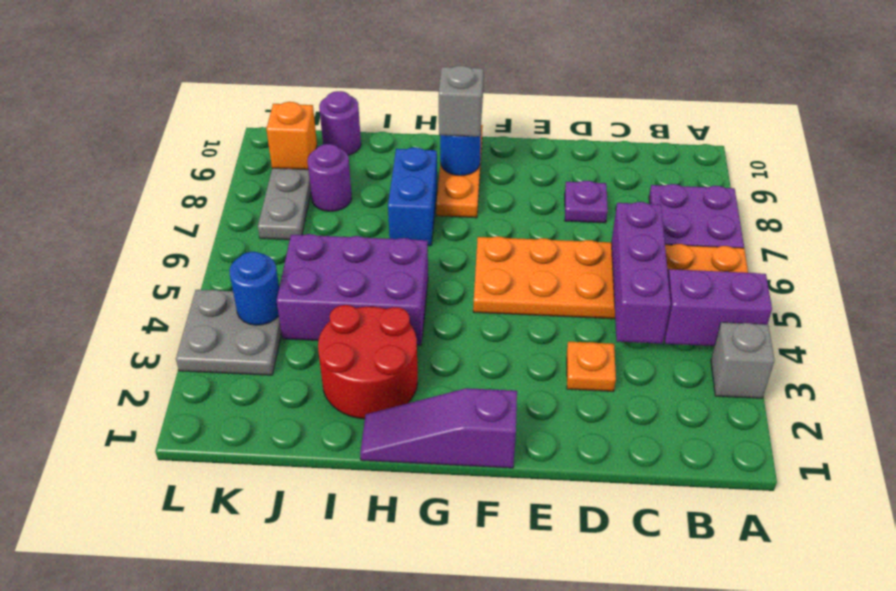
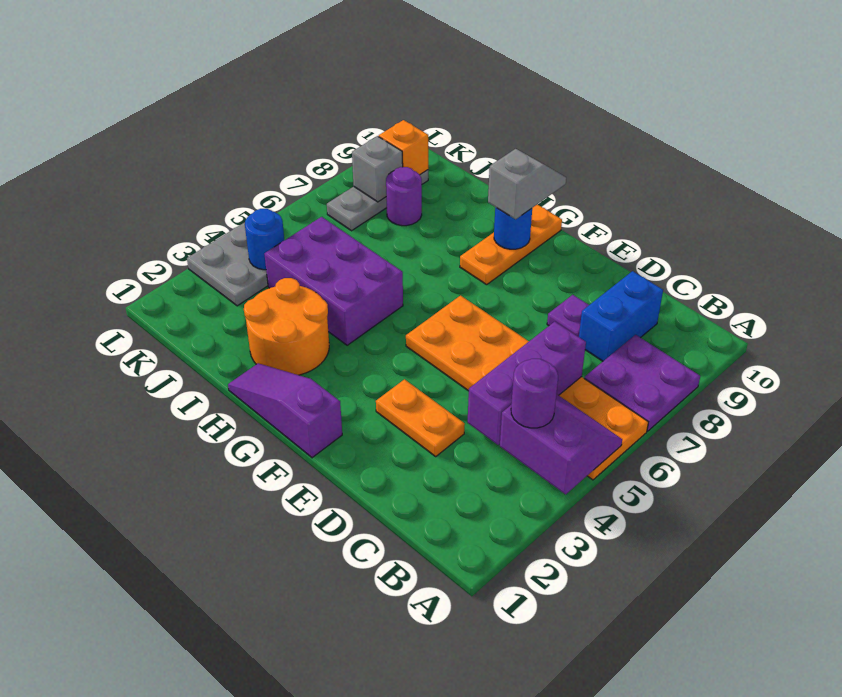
grey 1x1 brick [711,322,775,398] -> grey 1x1 brick moved to [352,136,403,202]
orange 1x1 plate [567,342,616,391] -> orange 1x2 plate [376,379,465,456]
red 2x2 round brick [318,305,418,419] -> orange 2x2 round brick [244,278,329,375]
blue 1x2 brick [388,147,437,246] -> blue 1x2 brick moved to [579,271,663,361]
purple 1x1 round brick [319,91,361,155] -> purple 1x1 round brick moved to [511,359,558,428]

